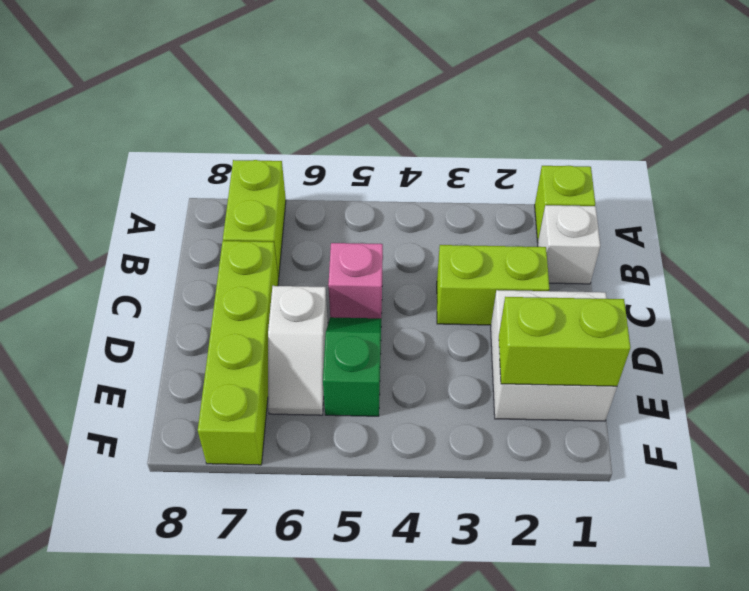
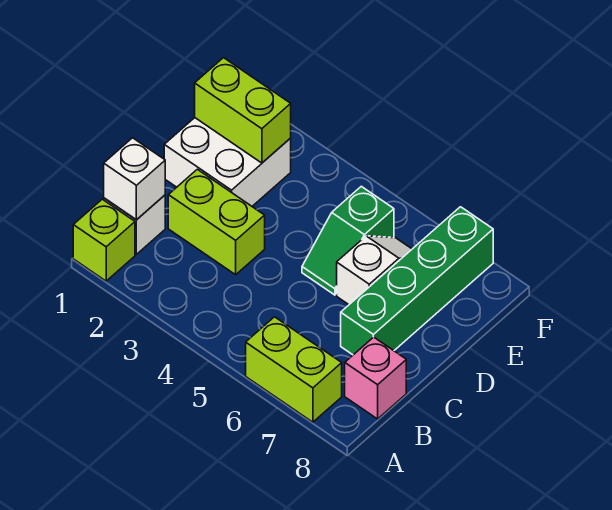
lime 1x2 brick [223,160,286,278] -> lime 1x2 brick turned to [246,317,342,422]
none -> white 1x1 brick [104,138,165,220]
pink 1x1 brick [328,243,383,318] -> pink 1x1 brick moved to [345,337,406,419]
lime 1x4 brick [198,241,279,465] -> green 1x4 brick [341,207,493,355]

